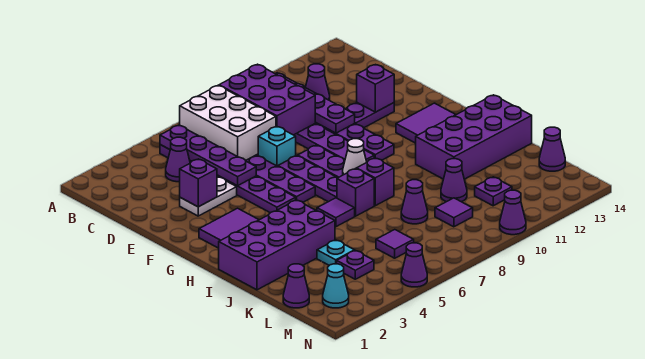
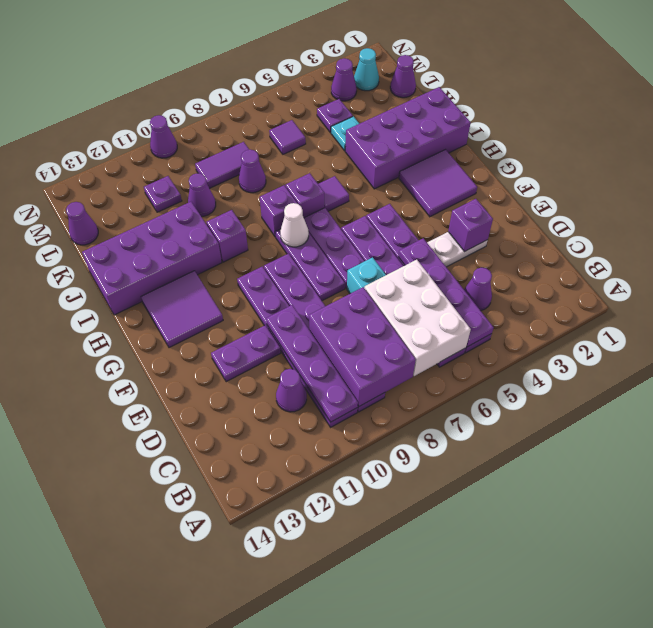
purple 1x1 brick [357,65,394,112] -> purple 1x1 brick moved to [206,210,248,262]
purple 1x1 tile [435,198,473,227] -> purple 1x2 tile [195,142,249,188]
purple 1x1 cone [401,243,427,287] -> purple 1x1 cone moved to [331,58,357,101]

